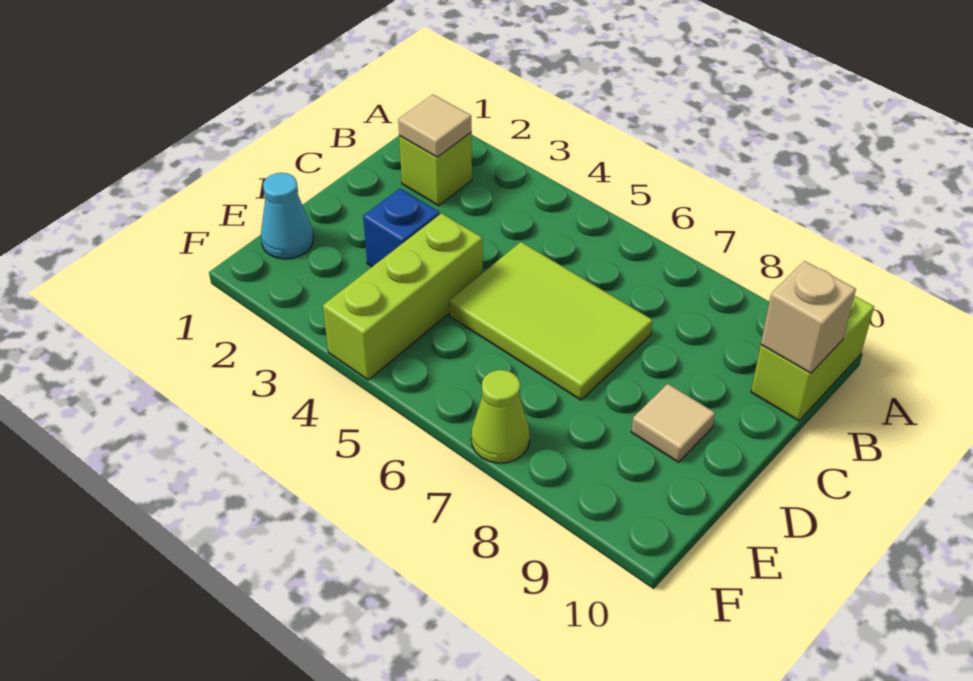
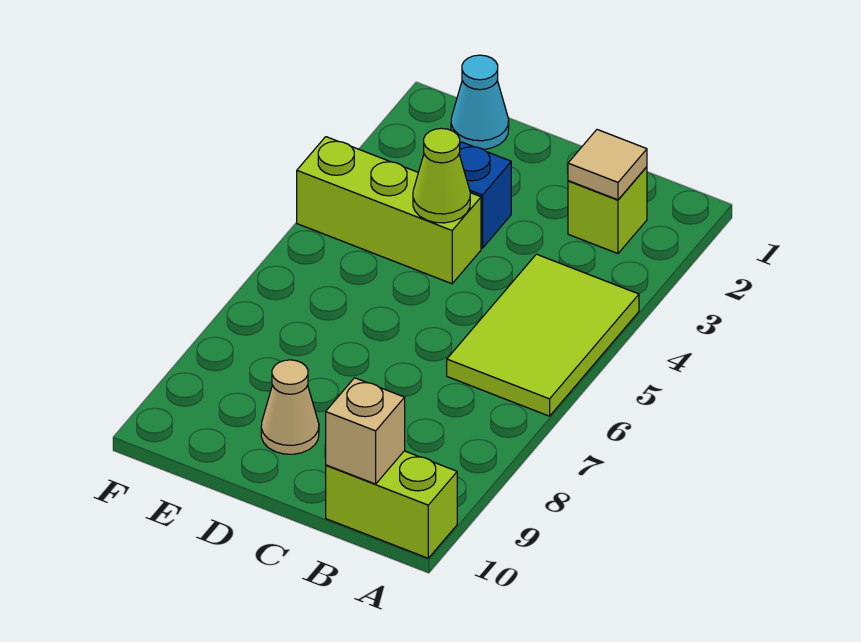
lime 2x3 tile [449,242,653,400] -> lime 2x3 tile moved to [447,254,639,416]
tan 1x1 tile [631,384,715,462] -> tan 1x1 cone [261,360,319,454]
lime 1x1 cone [471,370,530,463] -> lime 1x1 cone moved to [413,128,470,223]

